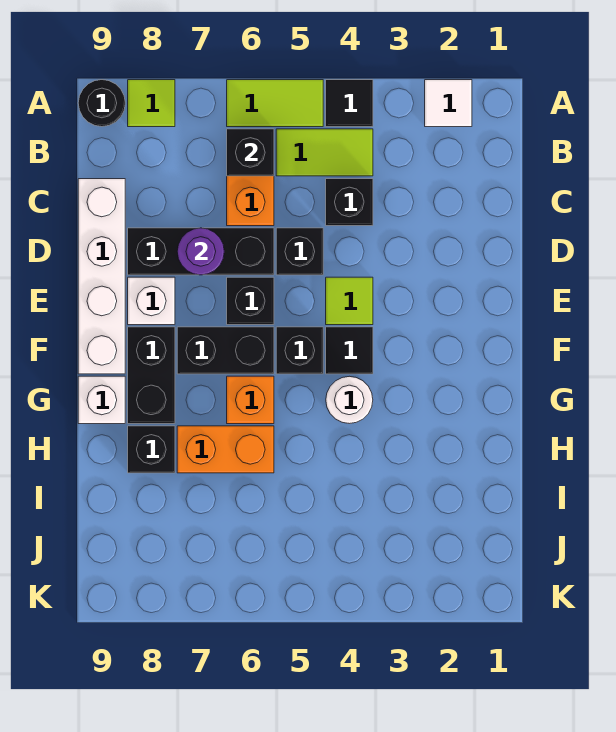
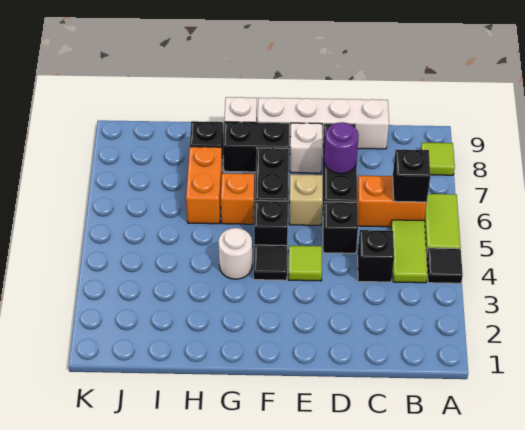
white 1x1 tile [425,80,472,127] -> none
black 1x1 round brick [78,80,125,127] -> none
black 1x1 brick [227,277,274,325] -> tan 1x1 brick [289,174,323,225]

